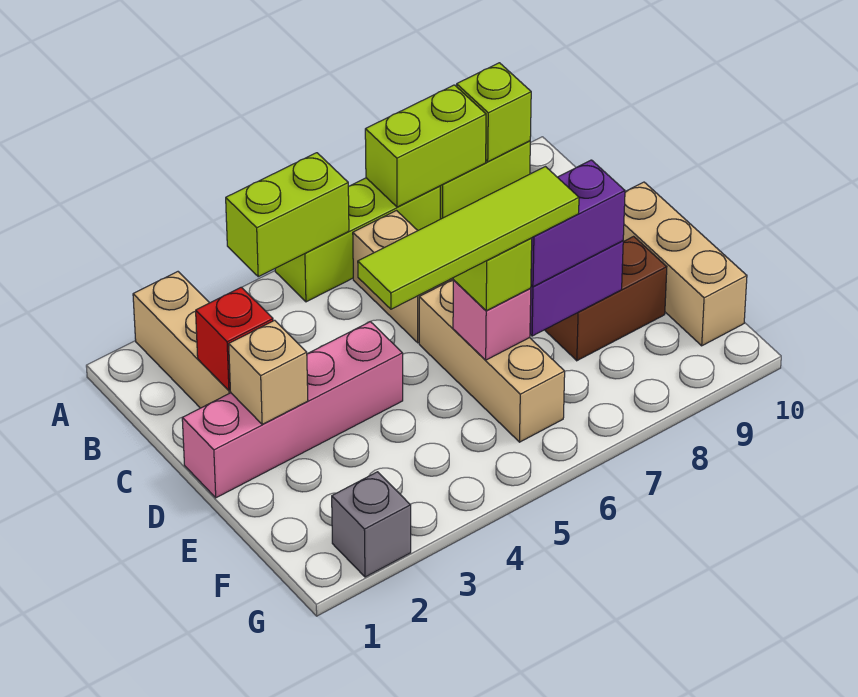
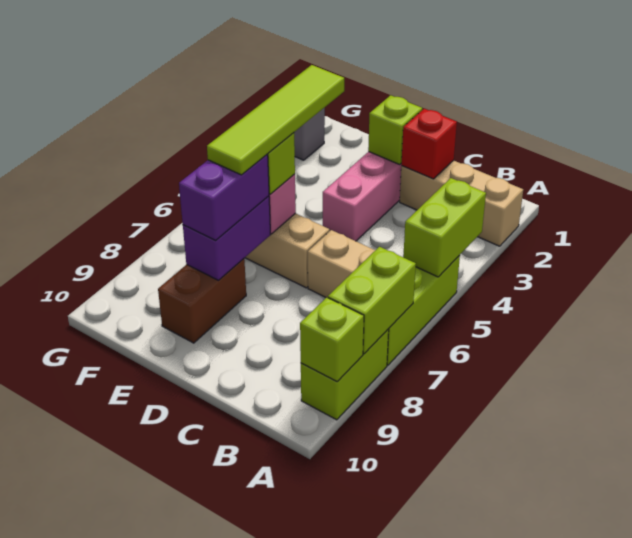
tan 1x1 brick [229,320,308,425] -> lime 1x1 brick [368,95,422,164]
tan 1x3 brick [623,182,747,346] -> none

